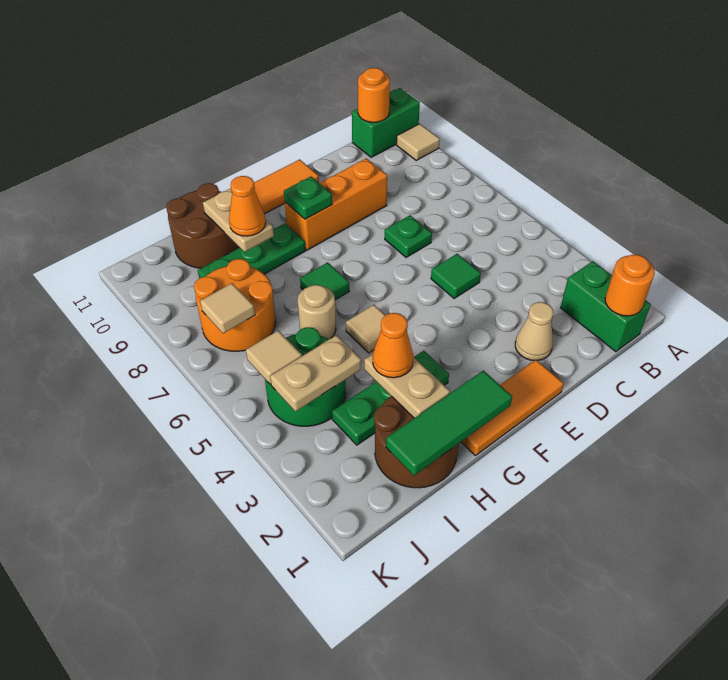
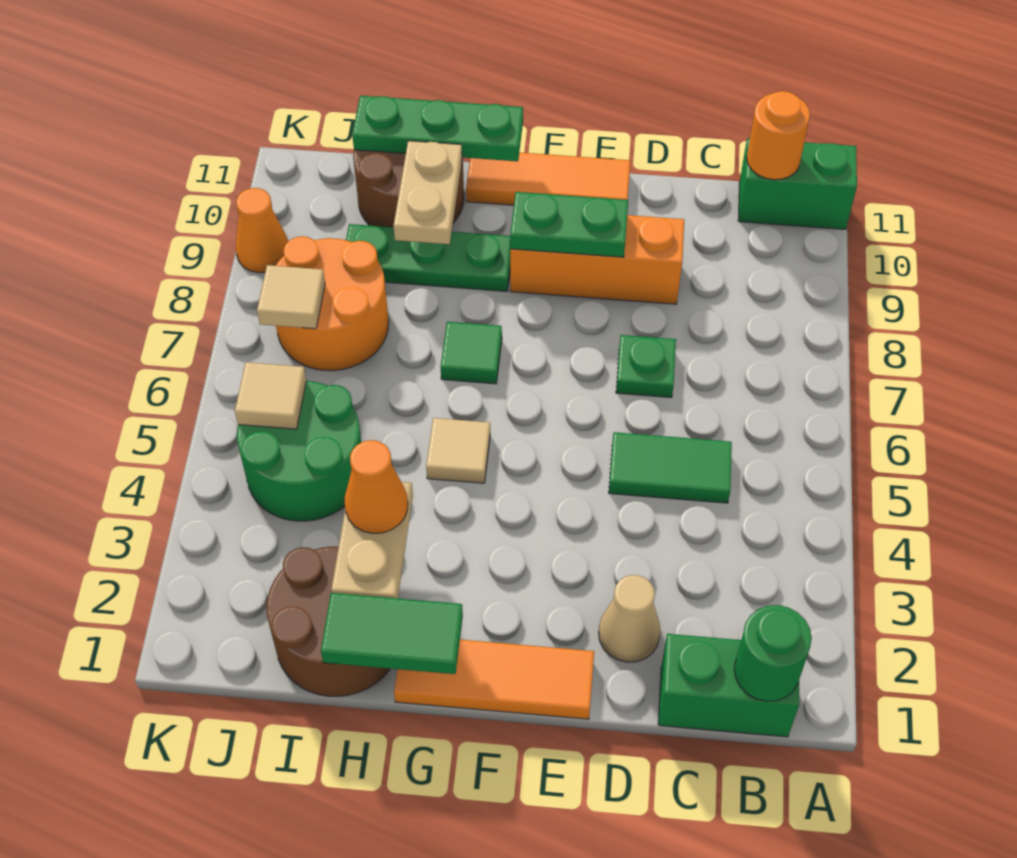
tan 1x1 tile [397,124,440,160] -> none
green 1x2 brick [560,261,651,352] -> green 1x2 brick turned to [658,634,799,737]
orange 1x1 round brick [605,255,655,316] -> green 1x1 round brick [734,605,812,701]
green 1x1 tile [431,254,481,298] -> green 1x2 tile [609,432,732,503]
green 1x1 plate [284,177,332,219] -> green 1x2 plate [510,192,628,257]
green 1x3 tile [386,371,512,476] -> green 1x2 tile [321,593,463,674]
green 1x3 plate [332,351,449,445] -> green 1x3 plate moved to [352,96,523,161]
tan 1x1 round brick [298,285,336,339] -> none
orange 1x1 cone [229,176,266,236] -> orange 1x1 cone moved to [236,188,288,273]
tan 1x2 plate [270,335,361,411] -> none

